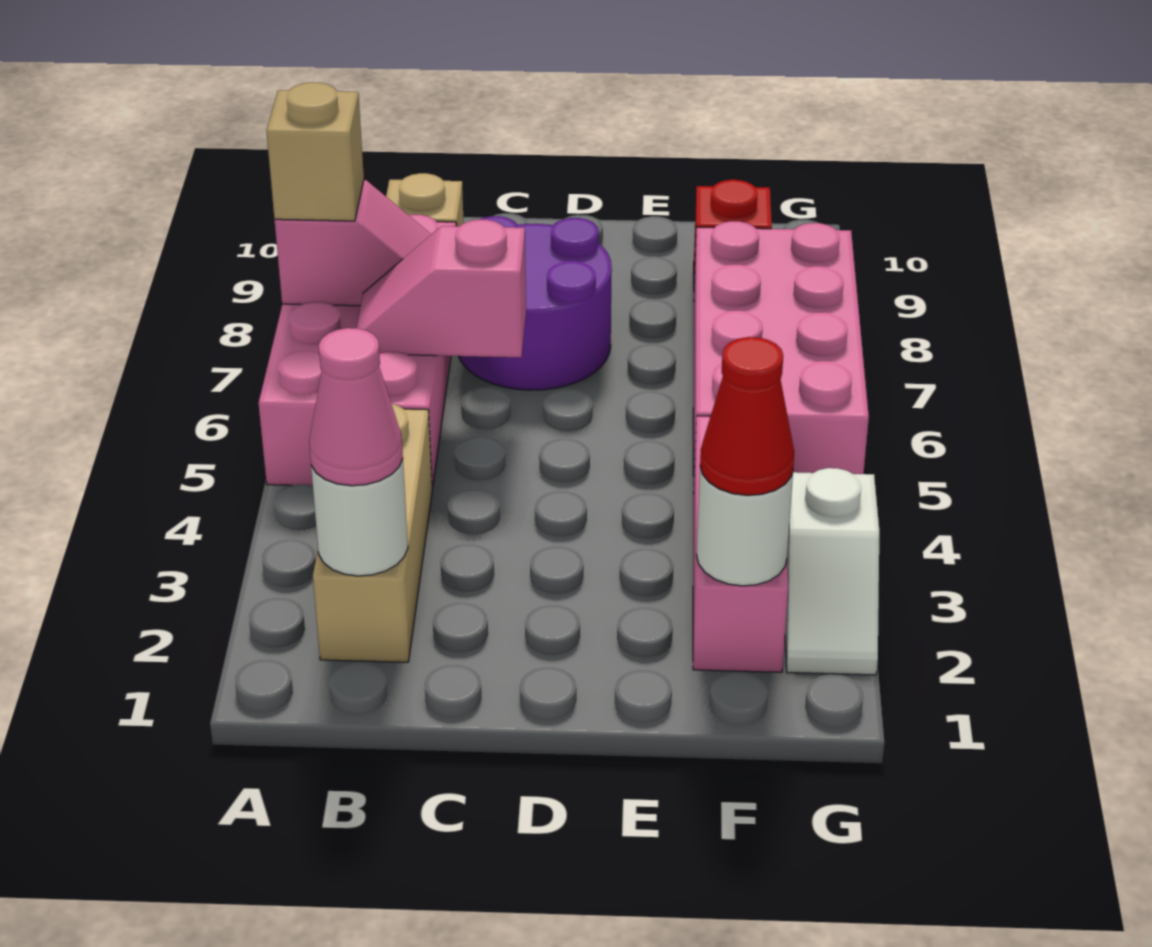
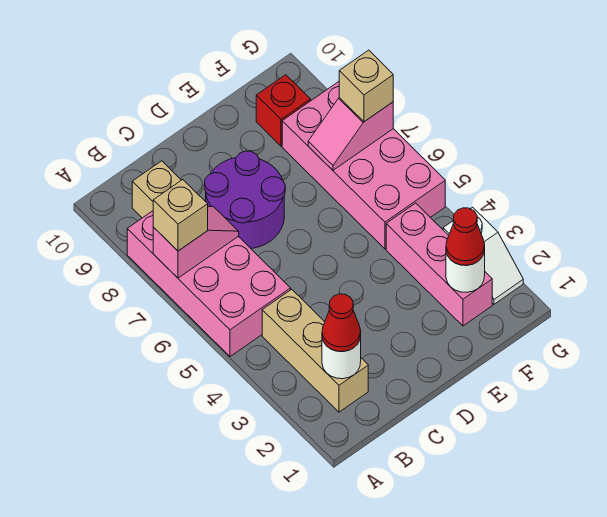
pink 1x1 cone [309,328,403,486] -> red 1x1 cone [322,294,361,352]
pink 1x2 slope [356,220,526,357] -> pink 1x2 slope moved to [308,98,393,170]
none -> tan 1x1 brick [339,50,393,122]

